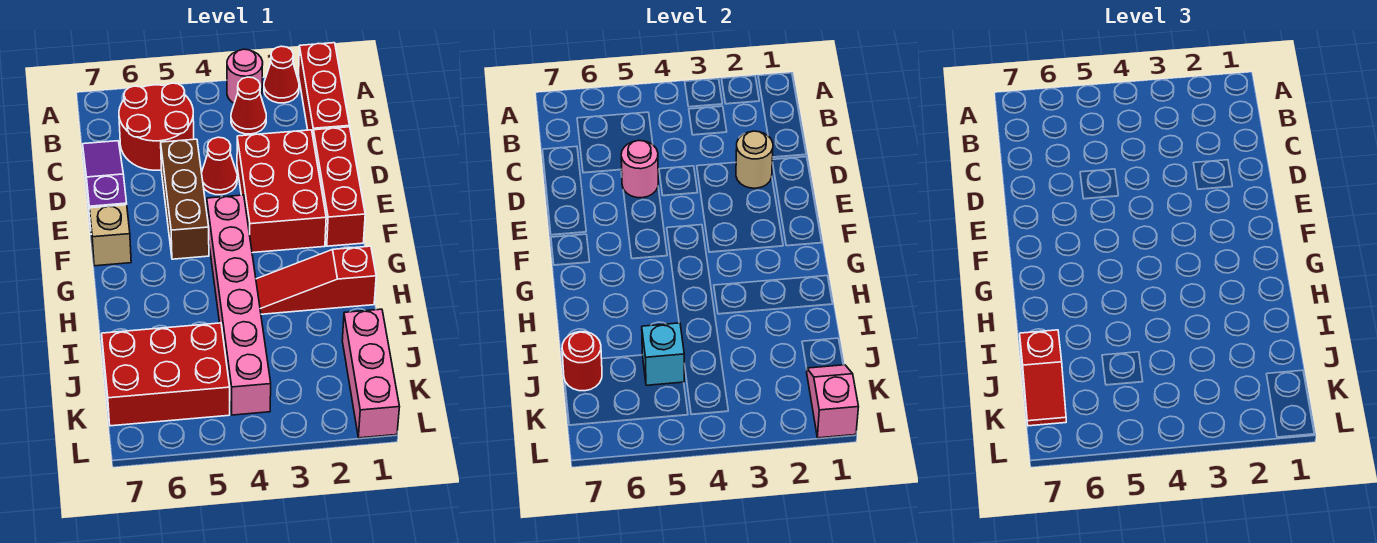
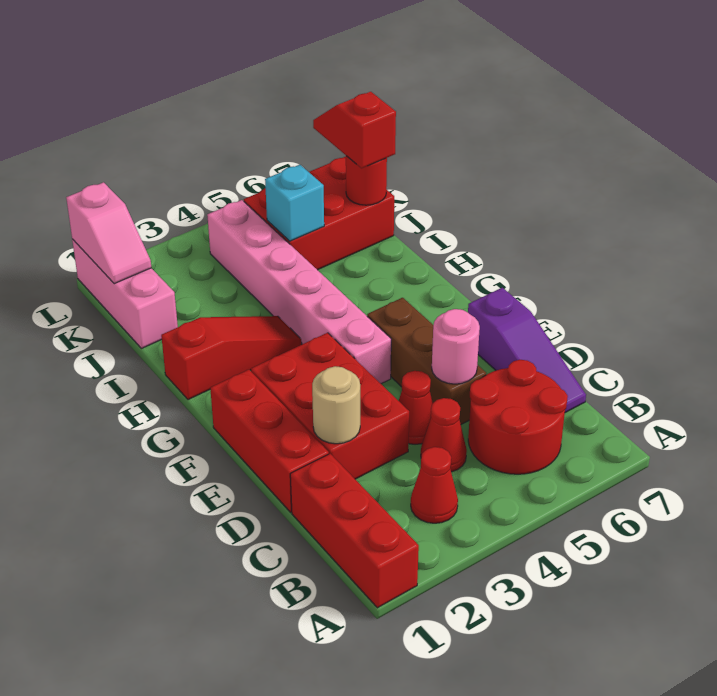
red 1x1 cone [264,46,299,103] -> red 1x1 cone moved to [421,398,467,472]
pink 1x1 round brick [227,49,263,103] -> none
tan 1x1 brick [90,205,131,266] -> none

